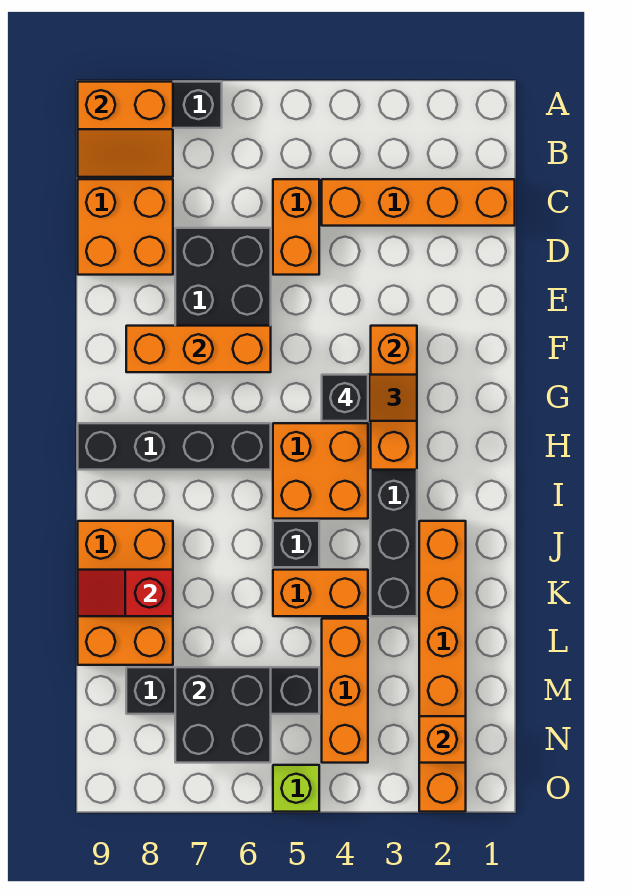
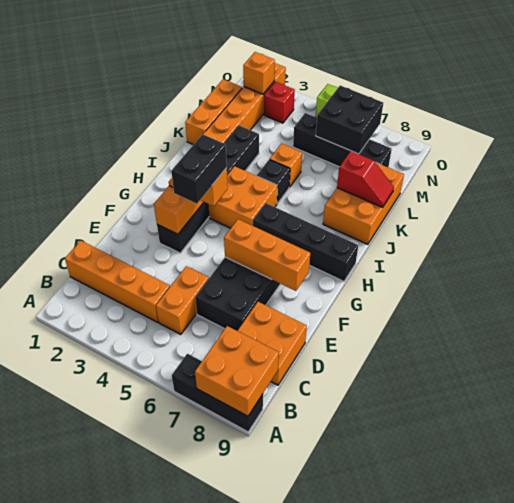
orange 2x2 slope [78,82,173,177] -> orange 2x2 brick [195,326,279,416]
black 1x1 brick [322,375,368,421] -> black 1x2 brick [171,134,227,204]
orange 1x2 brick [273,570,368,616] -> orange 1x1 brick [270,144,302,187]
orange 1x3 brick [322,619,368,763] -> orange 1x3 brick moved to [185,79,242,145]
none -> red 1x1 brick [264,82,295,123]

